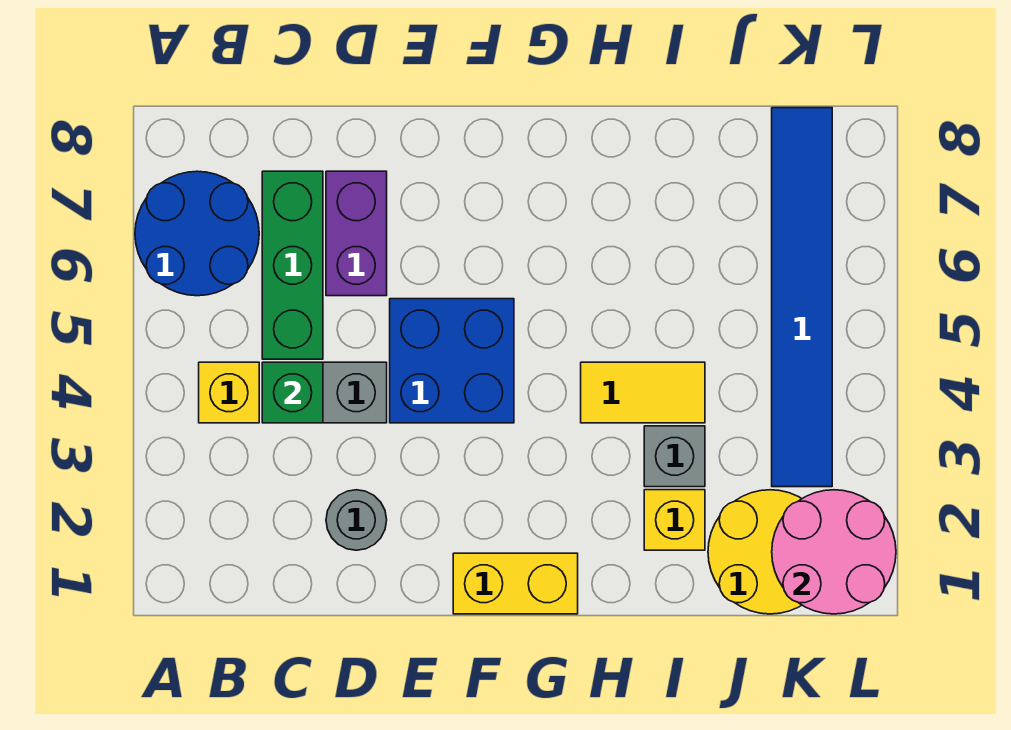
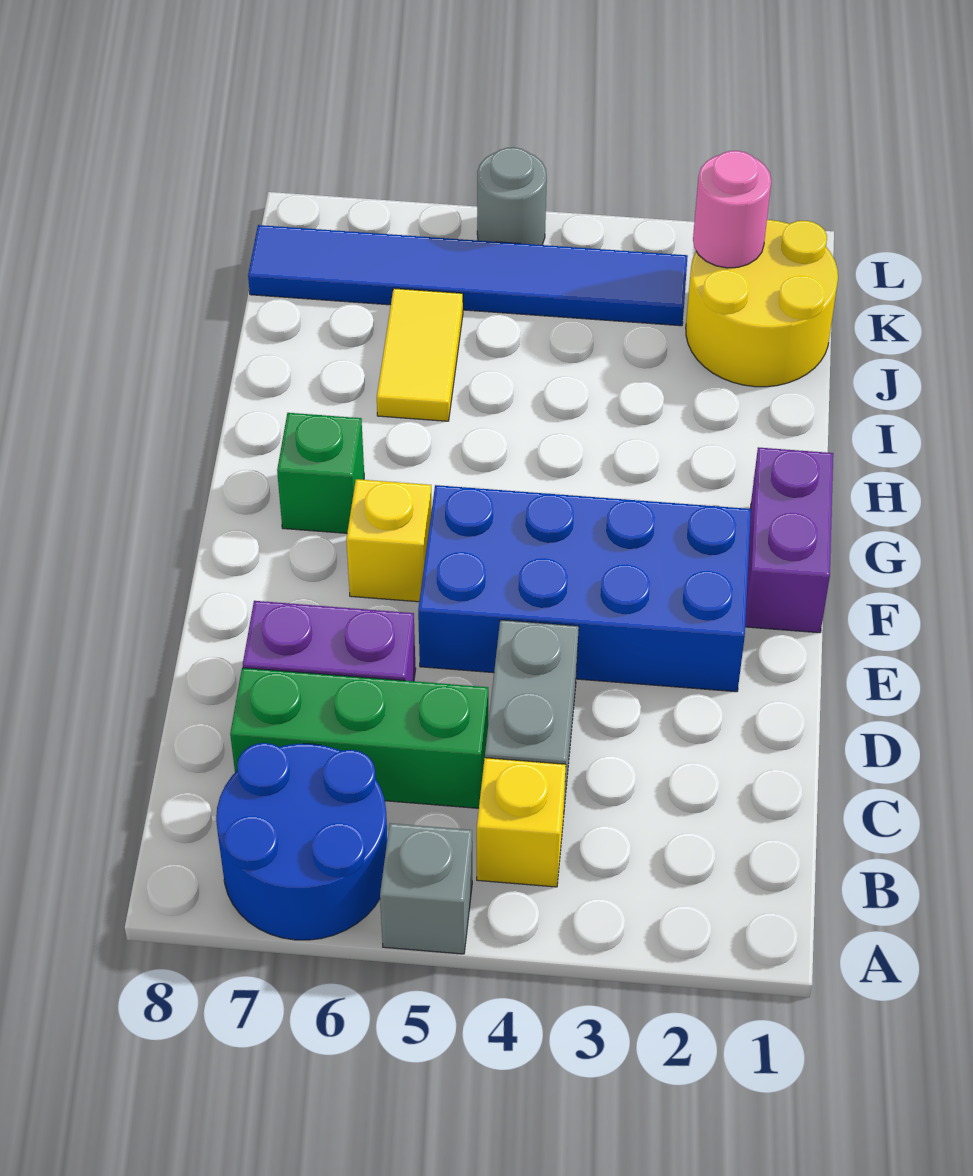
green 1x1 brick [262,362,323,423] -> green 1x1 brick moved to [277,413,364,533]
grey 1x1 round brick [326,490,387,550] -> grey 1x1 round brick moved to [477,147,547,245]
blue 2x2 brick [390,299,514,423] -> blue 2x4 brick [418,485,751,692]
yellow 1x2 brick [453,553,578,614] -> purple 1x2 brick [745,447,833,633]
yellow 1x2 tile [581,362,705,423] -> yellow 1x2 tile moved to [377,288,463,421]
yellow 1x1 brick [644,490,705,550] -> yellow 1x1 brick moved to [346,479,432,602]
grey 1x1 brick [644,426,705,487] -> grey 1x1 brick moved to [380,823,472,954]
pink 2x2 round brick [772,490,896,614] -> pink 1x1 round brick [693,151,771,268]

